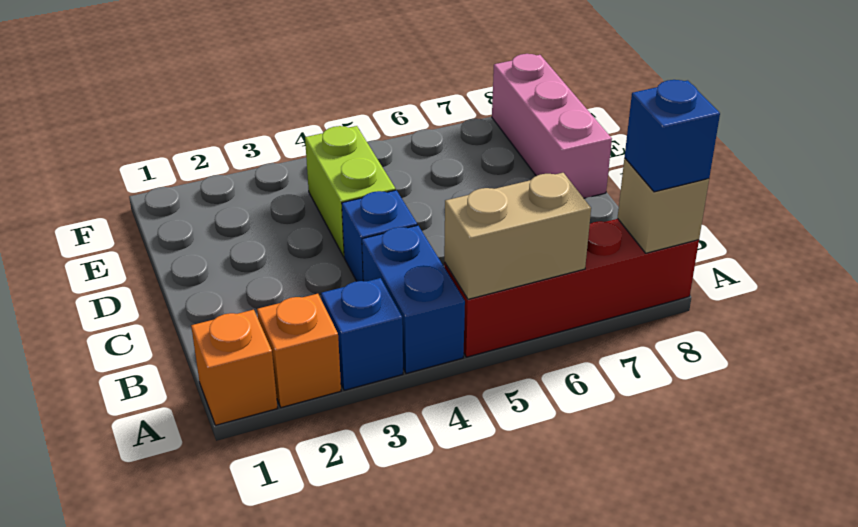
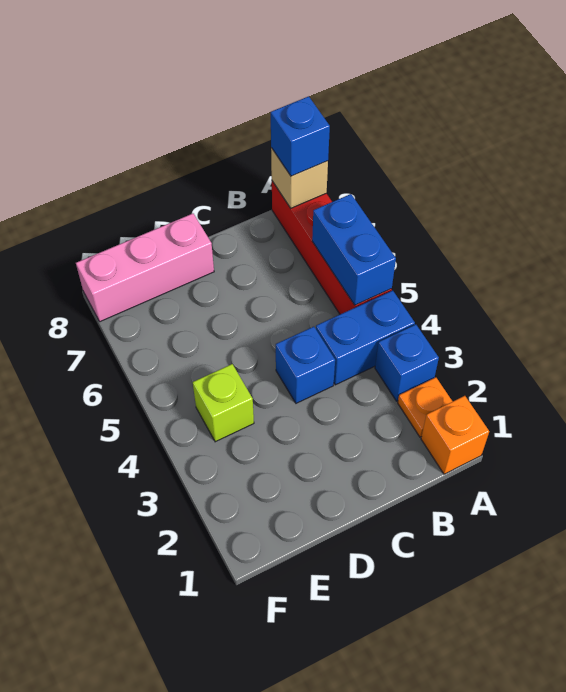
orange 1x1 brick [257,294,341,408] -> orange 1x1 plate [398,377,453,437]
tan 1x2 brick [444,173,591,299] -> blue 1x2 brick [312,194,396,305]
lime 1x2 brick [305,126,396,257] -> lime 1x1 brick [193,364,254,442]

